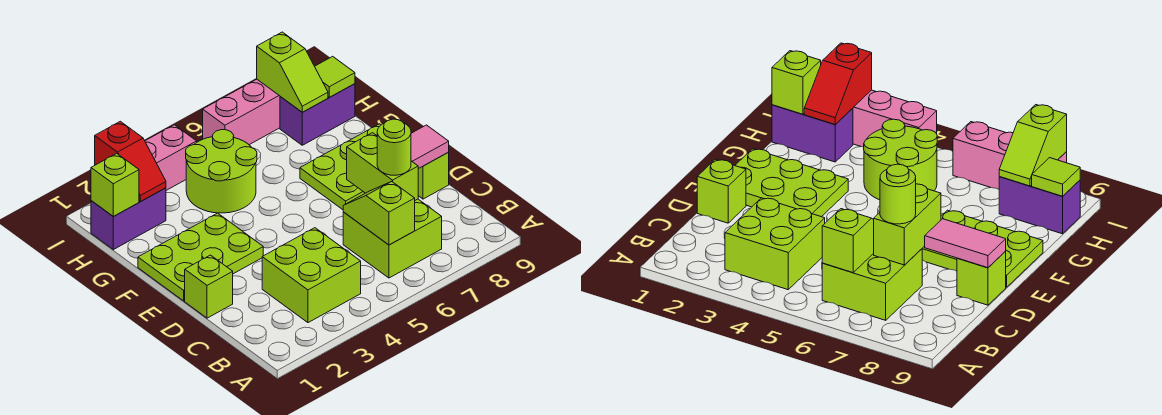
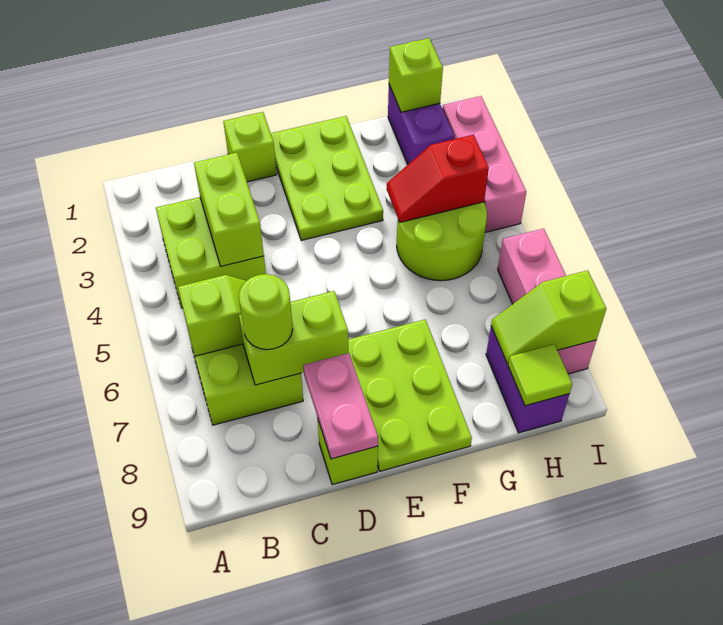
none -> lime 1x2 brick [194,153,264,266]
pink 1x2 tile [411,125,449,169] -> pink 1x2 plate [303,353,378,459]
red 1x2 slope [95,121,166,202] -> red 1x2 slope moved to [387,135,489,222]

